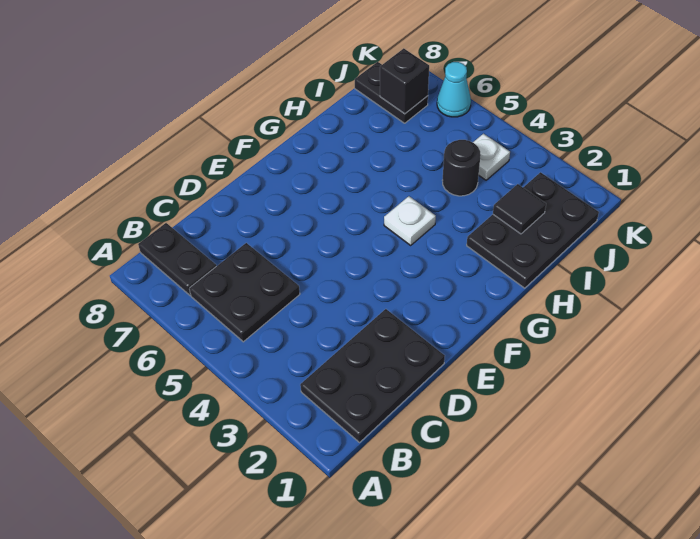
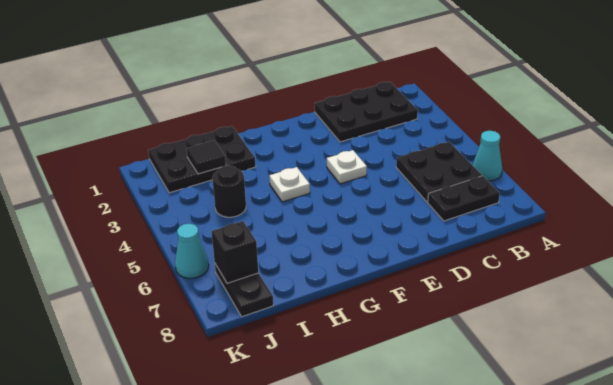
none -> cyan 1x1 cone [472,131,502,181]
black 1x2 plate [138,223,216,295] -> black 1x2 plate turned to [428,176,500,221]
white 1x1 plate [473,134,510,180] -> white 1x1 plate moved to [327,150,367,184]

